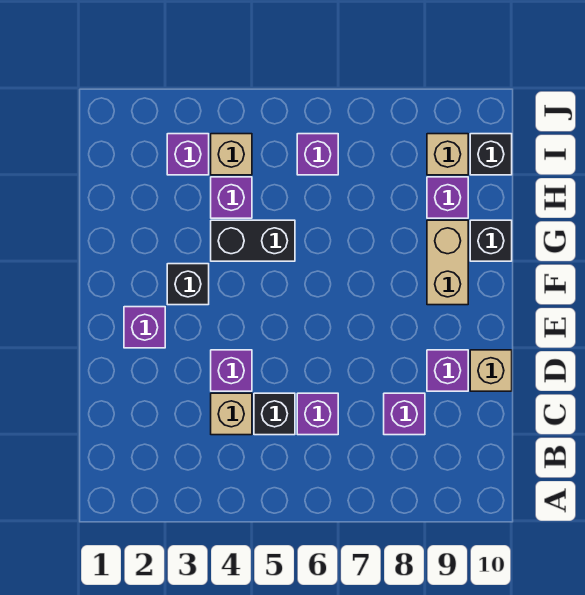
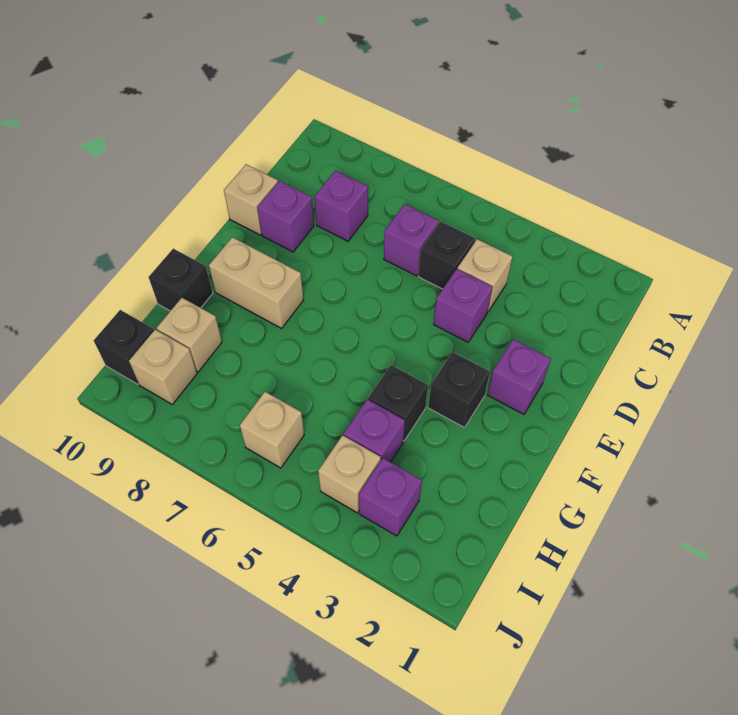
tan 1x2 brick [427,220,468,305] -> tan 1x2 brick turned to [209,237,304,328]
black 1x2 brick [211,220,295,261] -> black 1x1 brick [368,365,428,441]
purple 1x1 brick [427,177,468,218] -> tan 1x1 brick [157,298,222,372]
purple 1x1 brick [297,134,338,175] -> tan 1x1 brick [240,392,304,468]

